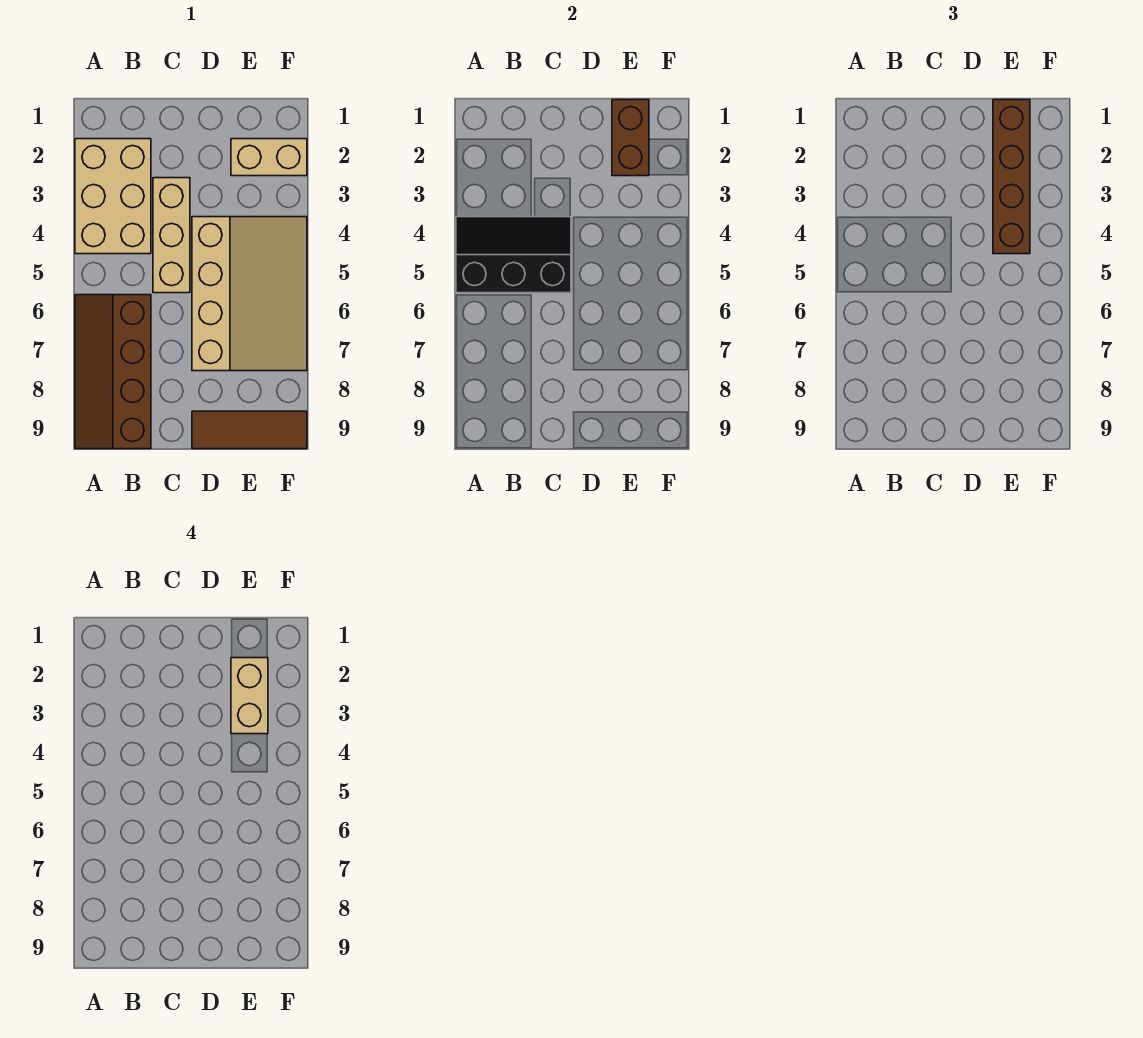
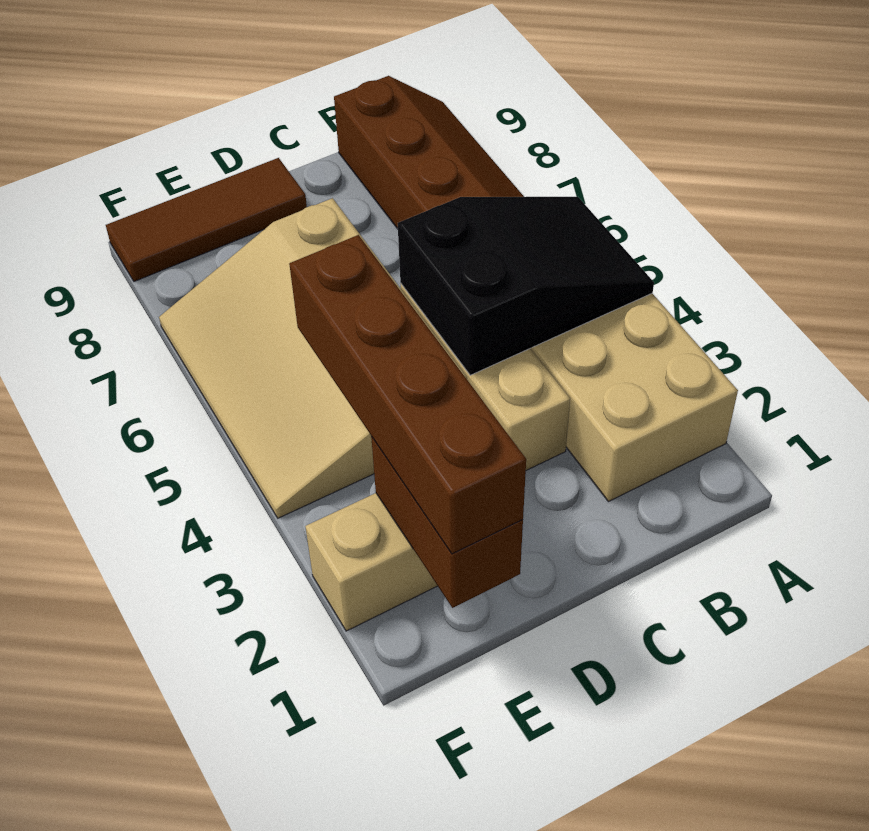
black 2x3 slope [456,217,571,293] -> black 2x3 slope turned to [398,197,654,375]
tan 1x2 brick [231,658,268,734] -> none

